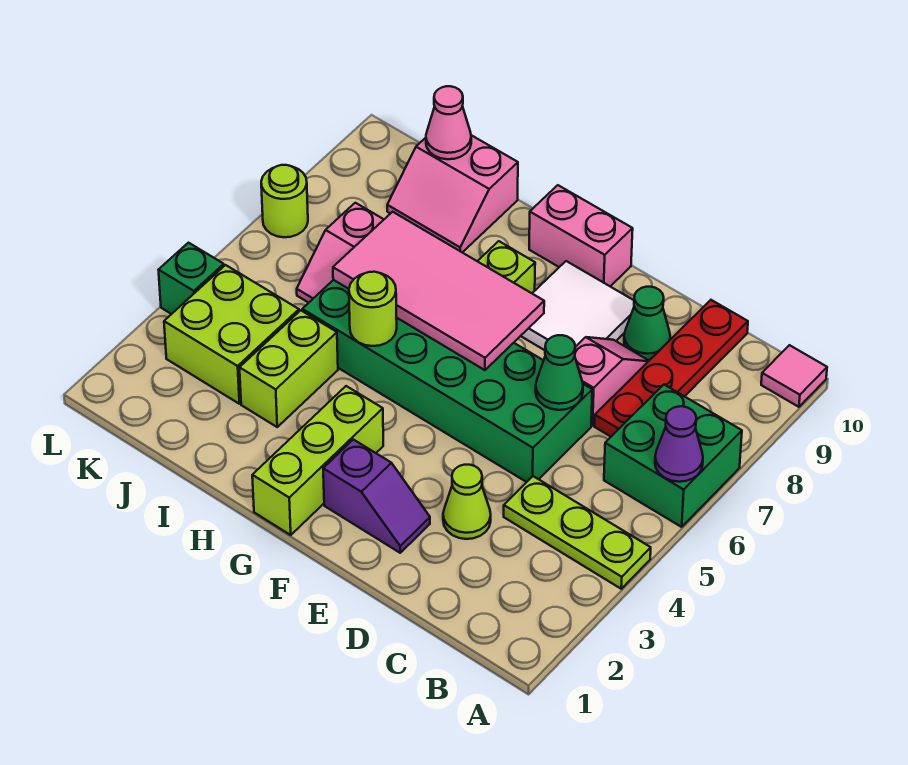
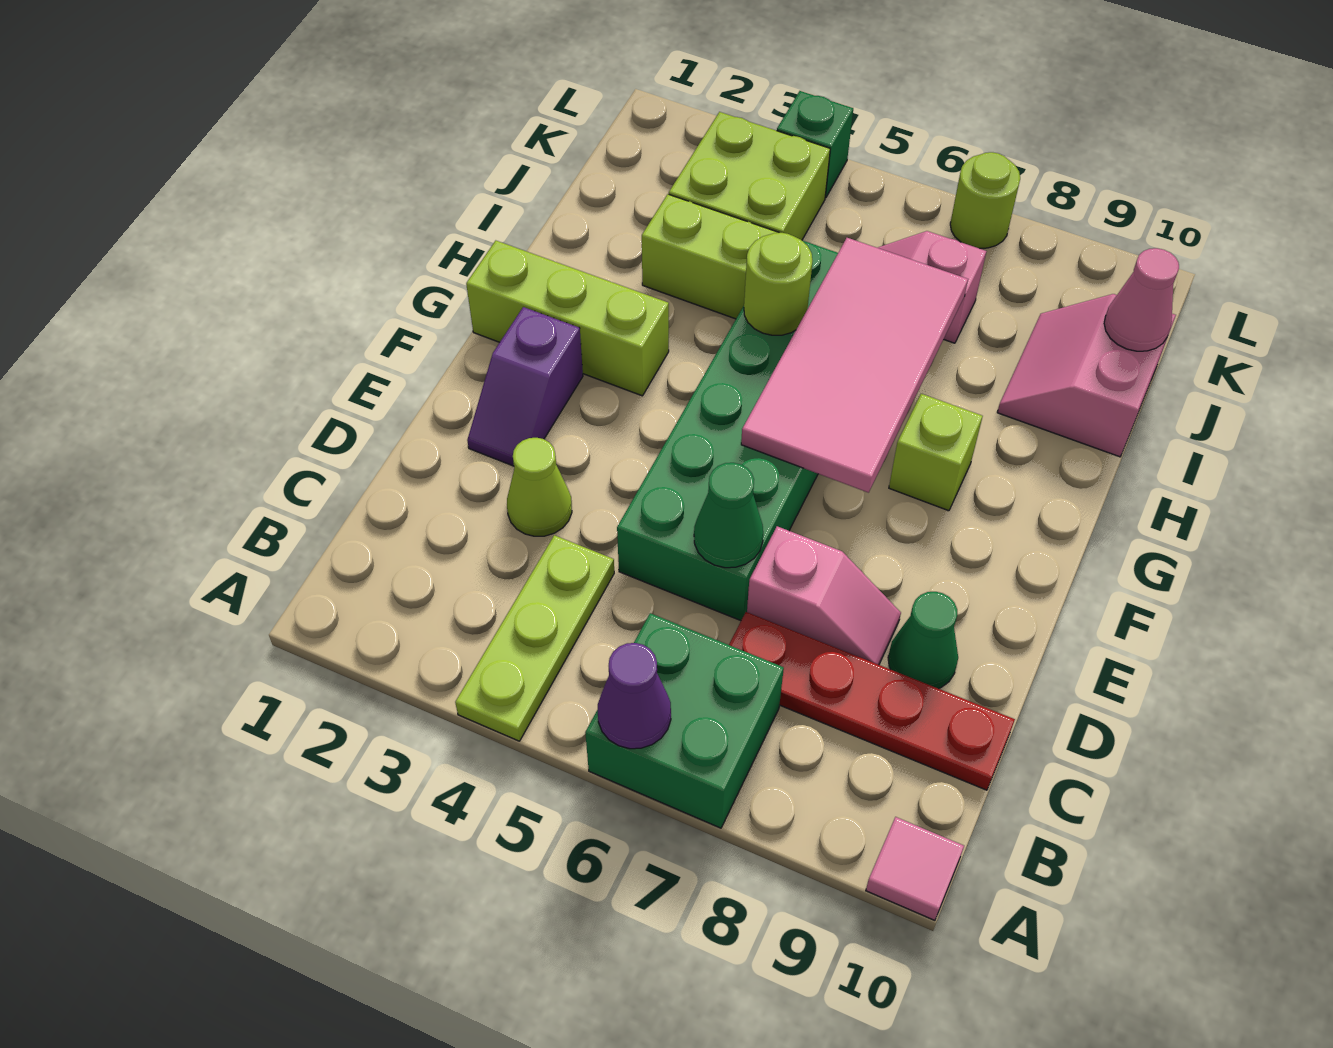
white 2x2 tile [521,261,634,350] -> none
pink 1x2 brick [529,185,633,286] -> none

